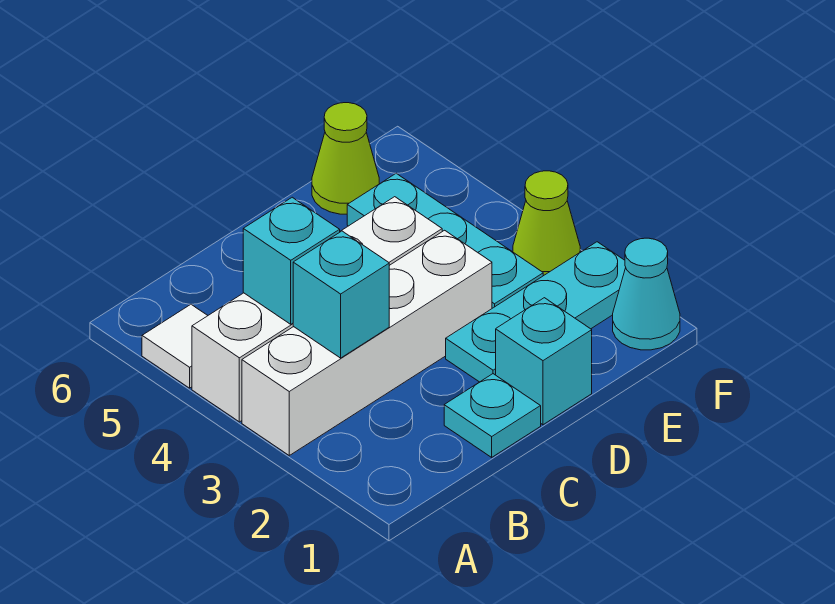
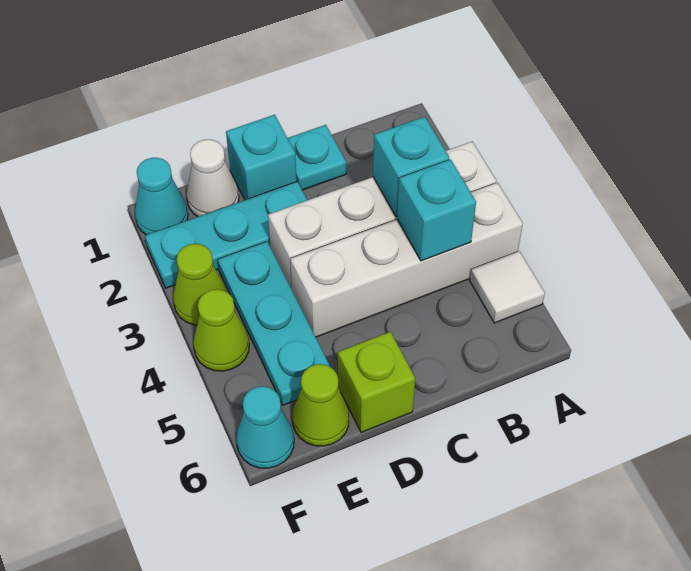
none -> lime 1x1 brick [338,332,415,432]
none -> white 1x1 cone [186,139,239,217]
none -> lime 1x1 cone [193,289,249,371]
none -> cyan 1x1 cone [236,386,294,468]

